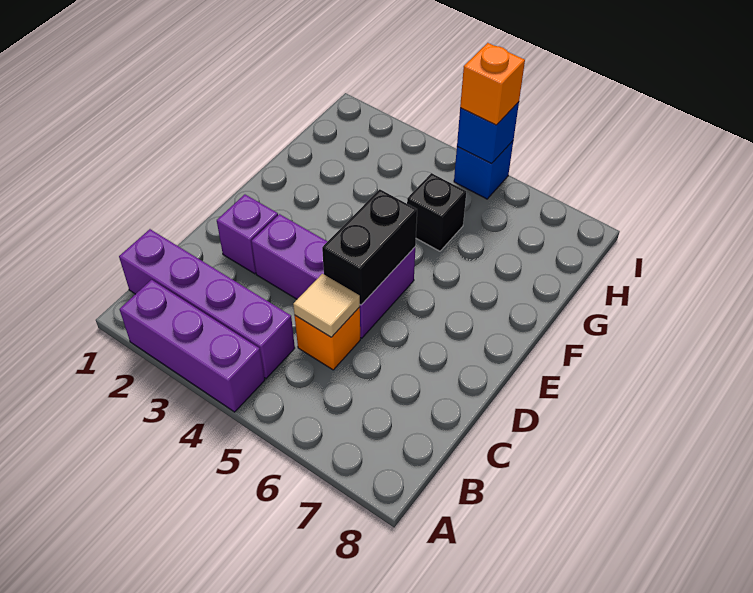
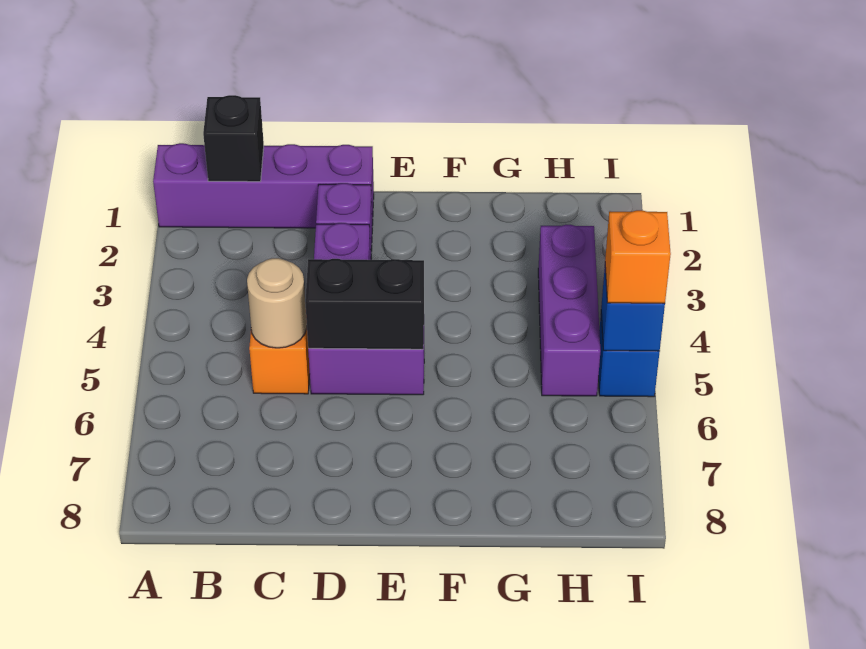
purple 1x3 brick [120,280,265,412] -> purple 1x3 brick moved to [538,225,600,396]
purple 1x4 brick [119,229,295,379] -> purple 1x4 brick turned to [153,143,374,228]
tan 1x1 tile [293,274,360,337] -> tan 1x1 round brick [247,258,307,348]
black 1x1 brick [407,173,466,251] -> black 1x1 brick moved to [203,95,264,182]

